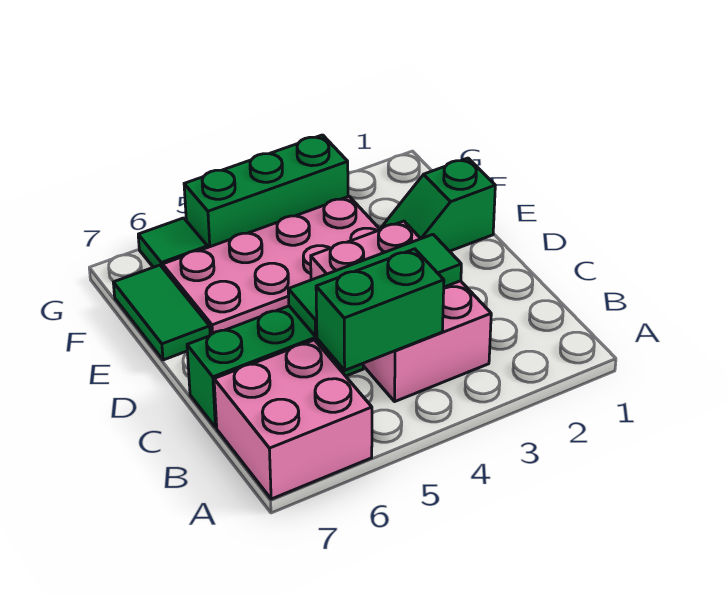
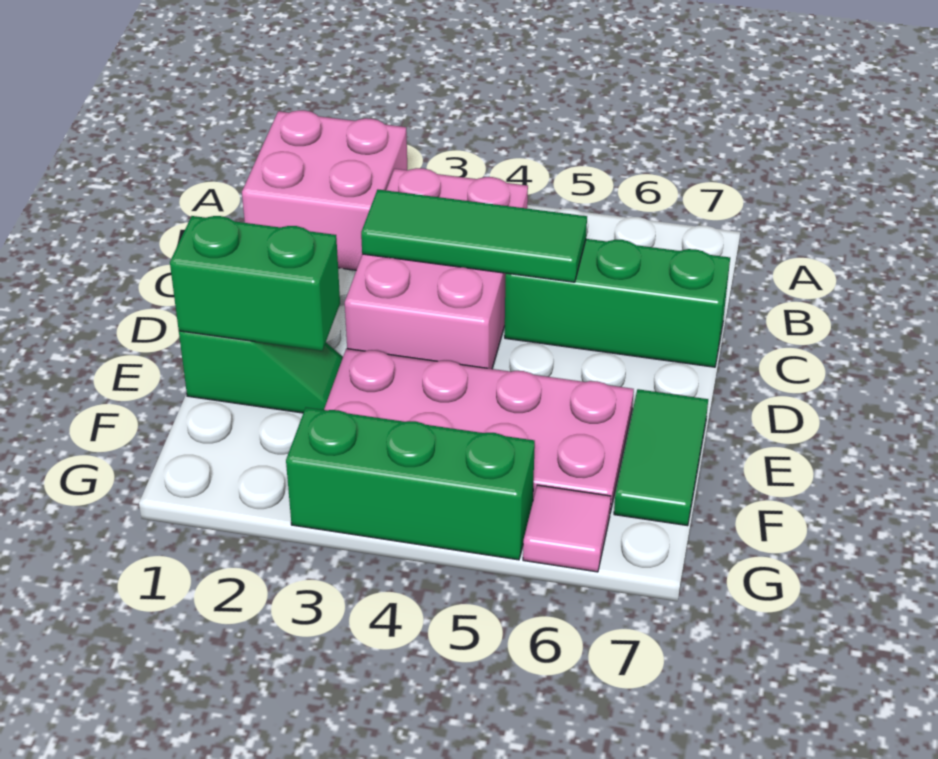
pink 2x2 brick [214,340,372,499] -> pink 2x2 brick moved to [242,110,407,270]
green 1x2 brick [316,249,444,370] -> green 1x2 brick moved to [170,216,340,351]
green 1x1 tile [138,218,207,268] -> pink 1x1 tile [523,485,611,572]

